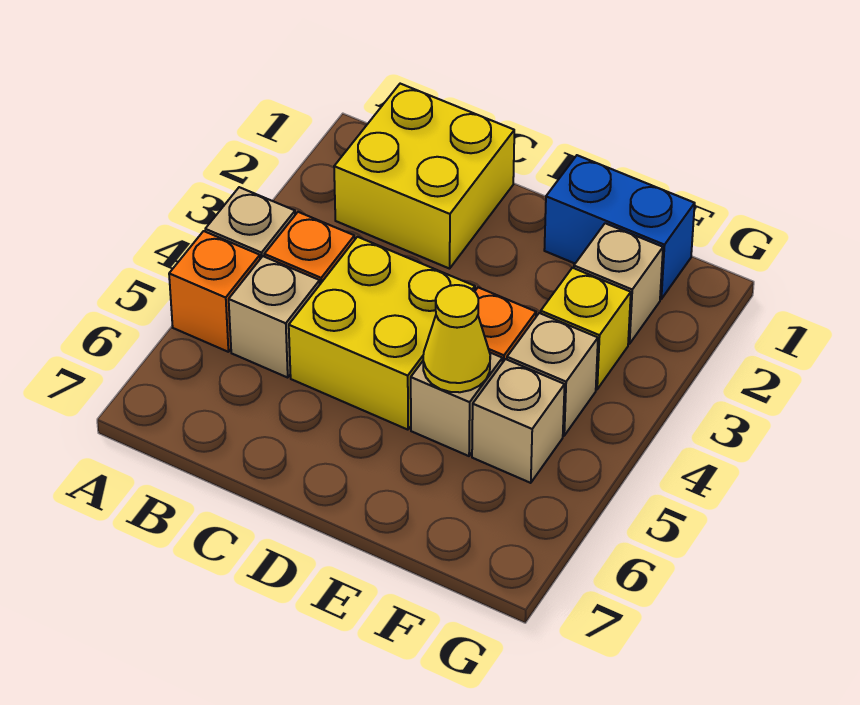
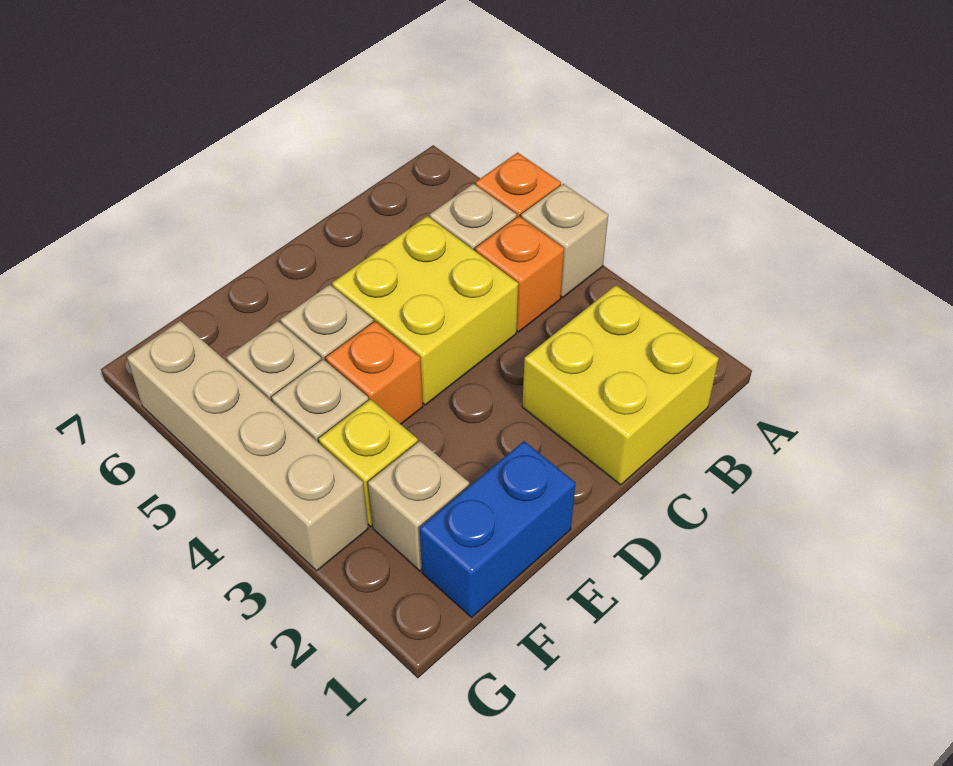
yellow 1x1 cone [423,285,490,392] -> none
none -> tan 1x4 brick [127,321,368,571]

